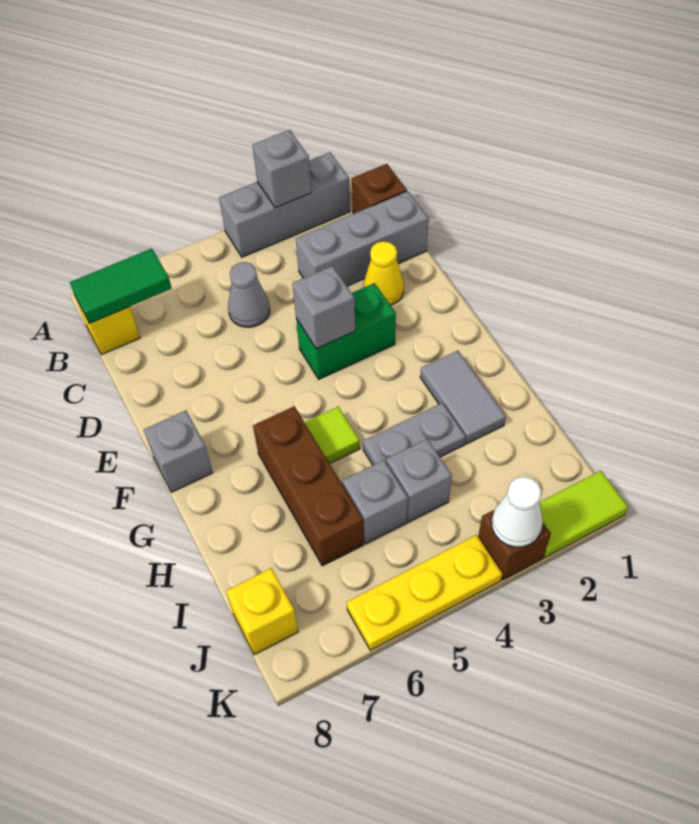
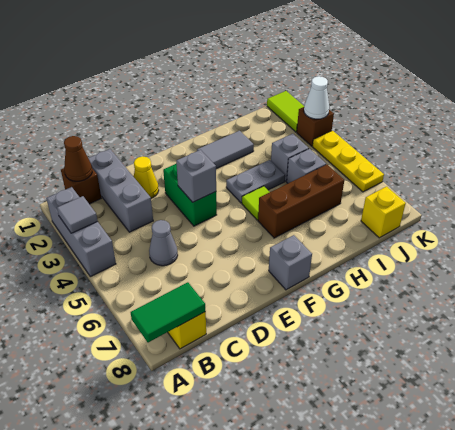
grey 1x1 brick [252,130,311,208] -> grey 1x1 tile [57,196,98,233]
none -> brown 1x1 cone [64,136,92,181]
green 1x2 tile [70,248,172,324] -> green 1x2 tile turned to [131,282,205,342]
grey 1x2 plate [363,403,466,465] -> grey 1x2 plate turned to [226,160,285,203]

